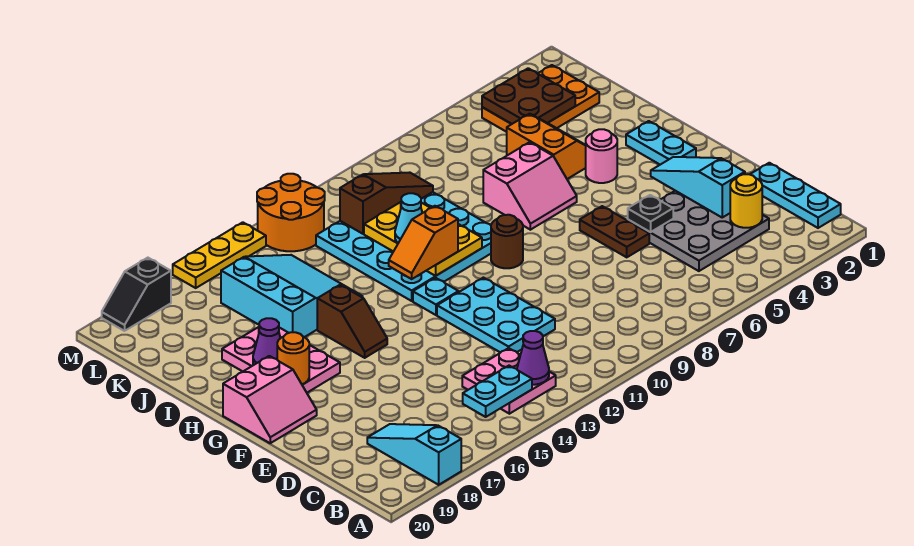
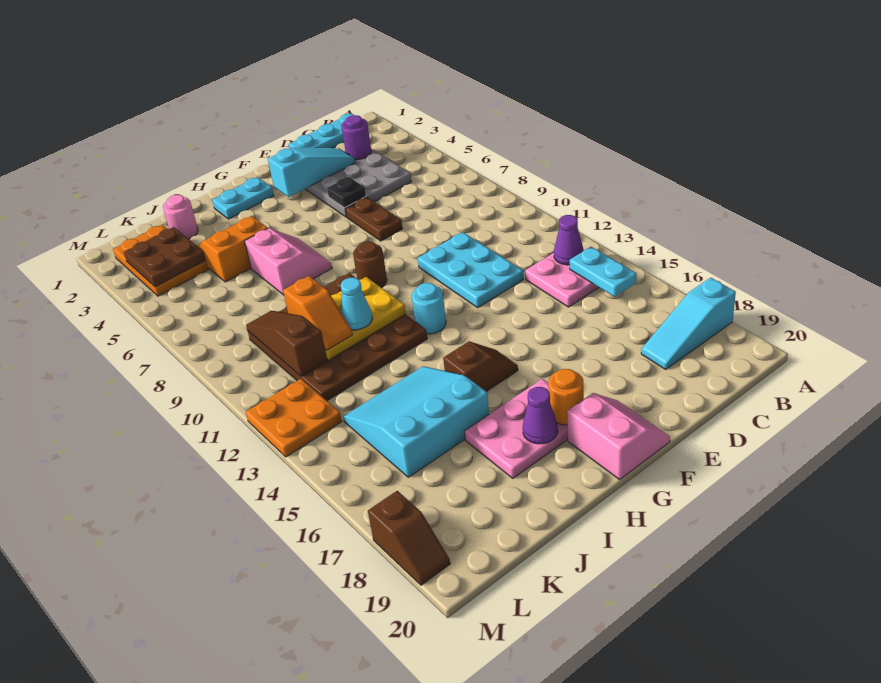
yellow 1x1 round brick [730,174,762,228] -> purple 1x1 round brick [341,115,371,159]
cyan 1x3 slope [651,157,745,217] -> cyan 1x3 slope turned to [268,148,355,197]
cyan 2x3 plate [437,278,555,353] -> cyan 2x3 plate turned to [418,232,523,308]
brown 1x2 plate [580,206,649,257] -> brown 1x2 plate turned to [345,197,403,241]
cyan 1x1 plate [413,278,459,315] -> cyan 1x1 round brick [412,283,446,334]
pink 1x1 round brick [586,129,617,183] -> pink 1x1 round brick moved to [163,195,198,239]
cyan 4x4 plate [316,192,491,301] -> brown 4x4 plate [248,273,427,401]
orange 1x2 slope [389,206,458,279] -> orange 1x2 slope moved to [283,276,352,350]
orange 2x2 round brick [257,174,325,251] -> orange 2x2 plate [246,379,342,457]
yellow 1x3 plate [173,222,266,288] -> none
black 1x2 slope [102,258,171,331] -> brown 1x2 slope [368,491,450,585]

